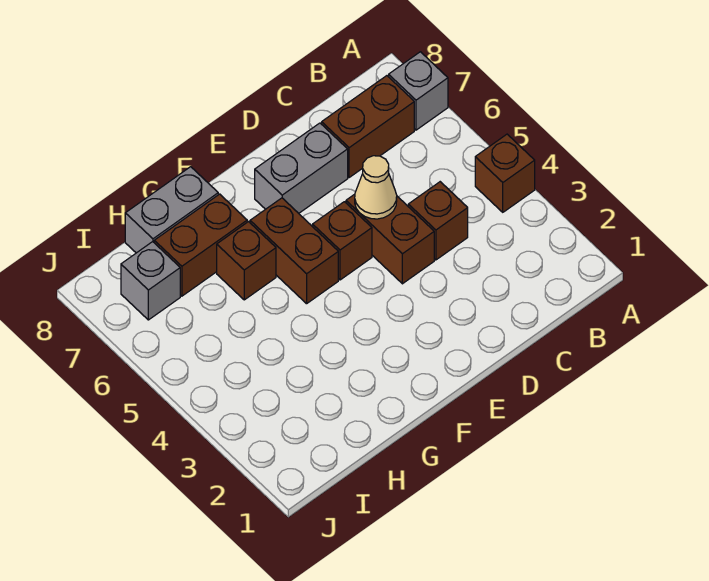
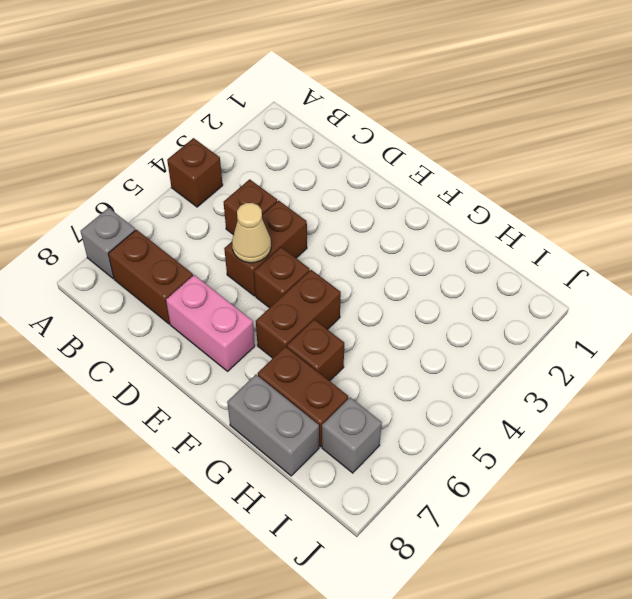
grey 1x2 brick [255,123,348,213] -> pink 1x2 brick [166,275,255,371]

